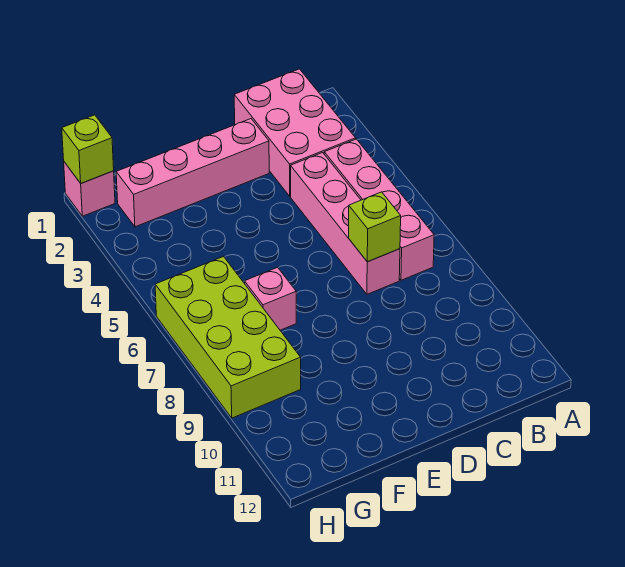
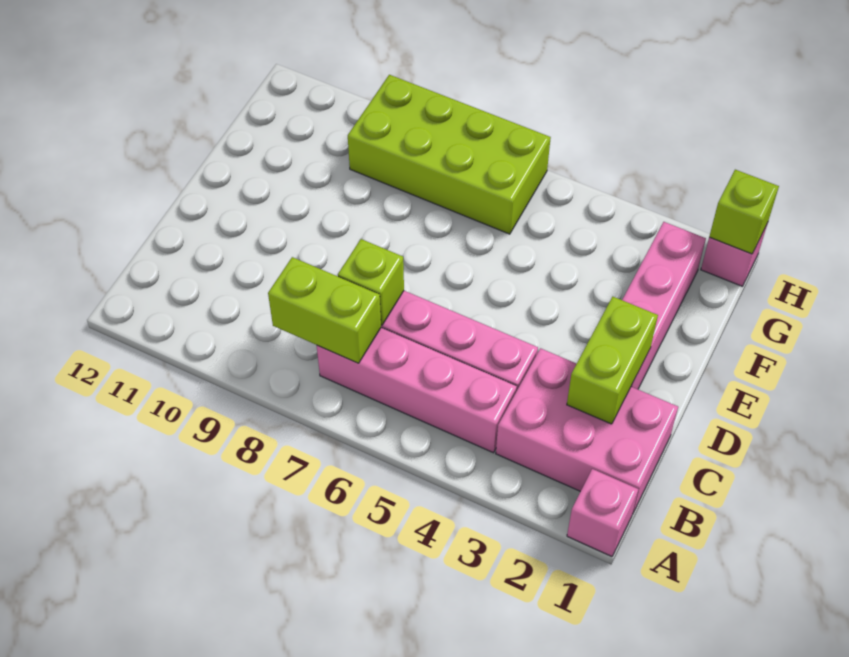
none -> lime 1x2 brick [268,257,381,363]
none -> lime 1x2 brick [567,297,658,424]
pink 1x1 brick [245,267,296,330] -> pink 1x1 brick moved to [567,469,638,557]

